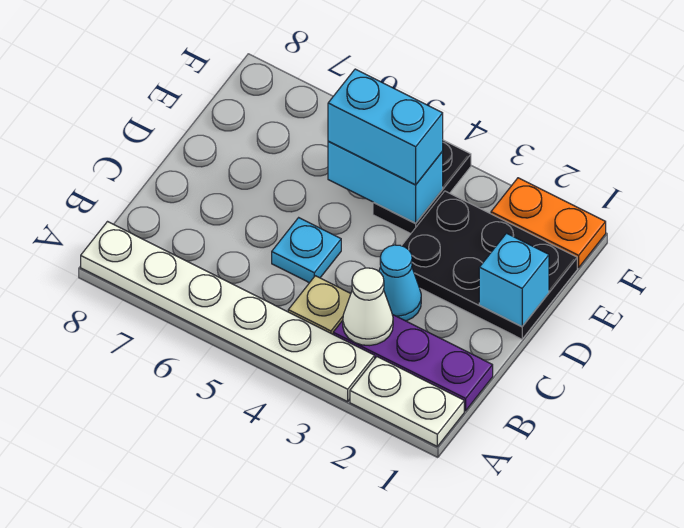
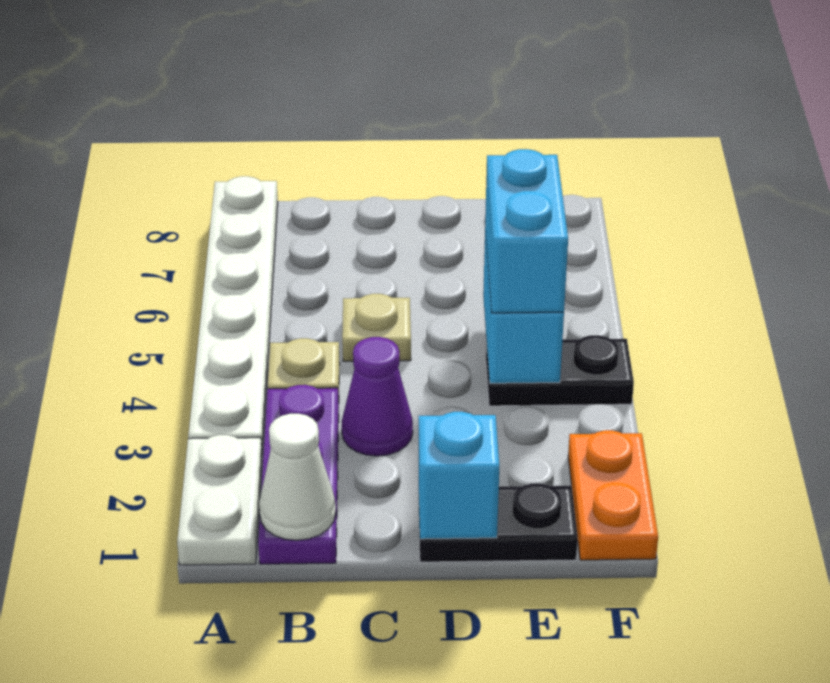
white 1x1 cone [343,268,393,346] -> white 1x1 cone moved to [259,414,336,540]
cyan 1x1 cone [379,245,421,321] -> purple 1x1 cone [342,337,413,456]
cyan 1x1 plate [272,218,341,283] -> tan 1x1 plate [342,294,411,361]
black 2x3 plate [402,191,577,339] -> black 1x2 plate [419,483,578,562]

